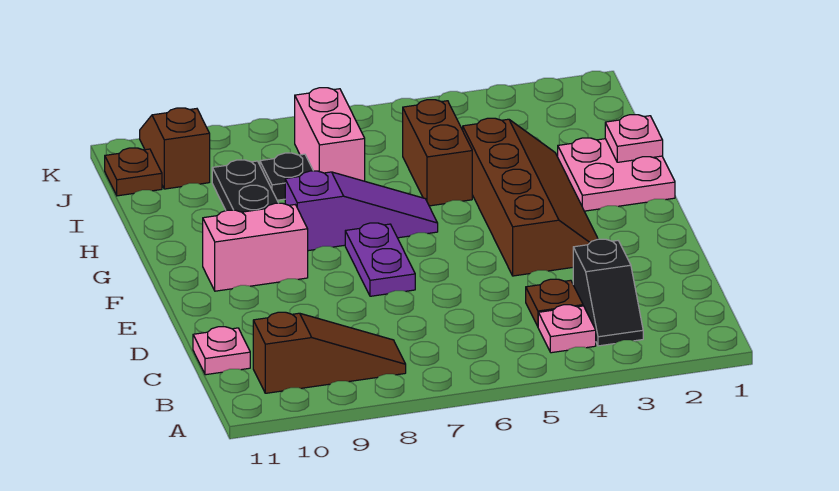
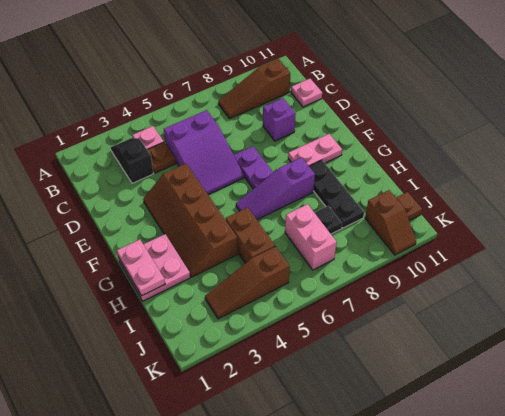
none -> purple 2x3 slope [164,110,244,194]
none -> purple 1x1 brick [263,98,296,141]
pink 1x2 brick [203,203,308,291] -> pink 1x2 plate [288,134,342,166]
pink 1x1 plate [605,115,663,162] -> pink 1x2 plate [117,240,165,296]
none -> brown 1x3 slope [205,246,290,319]

